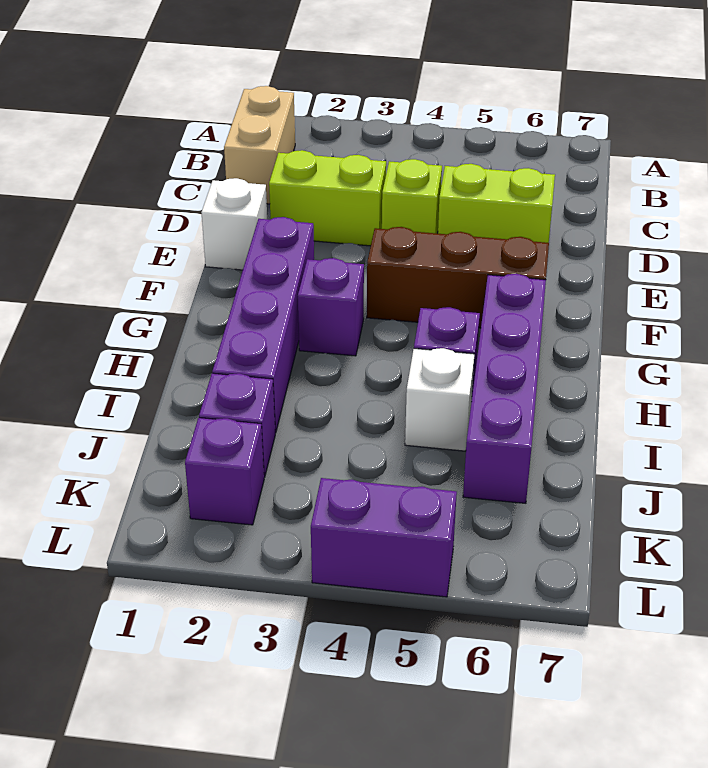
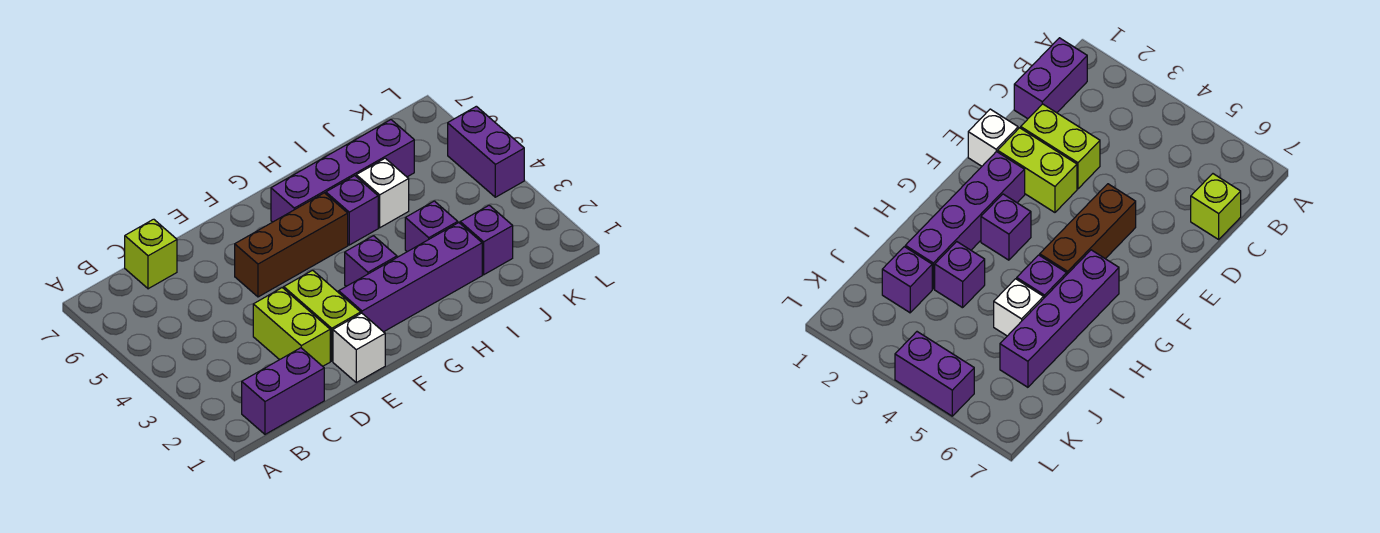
tan 1x2 brick [224,86,295,204] -> purple 1x2 brick [242,348,324,434]
lime 1x1 brick [382,159,442,233] -> lime 1x1 brick moved to [125,219,177,289]
lime 1x2 brick [438,164,555,243] -> lime 1x2 brick moved to [284,270,361,361]
brown 1x3 brick [367,227,549,328] -> brown 1x3 brick turned to [235,193,348,297]
purple 1x1 brick [185,418,264,525] -> purple 1x1 brick moved to [405,201,458,252]

